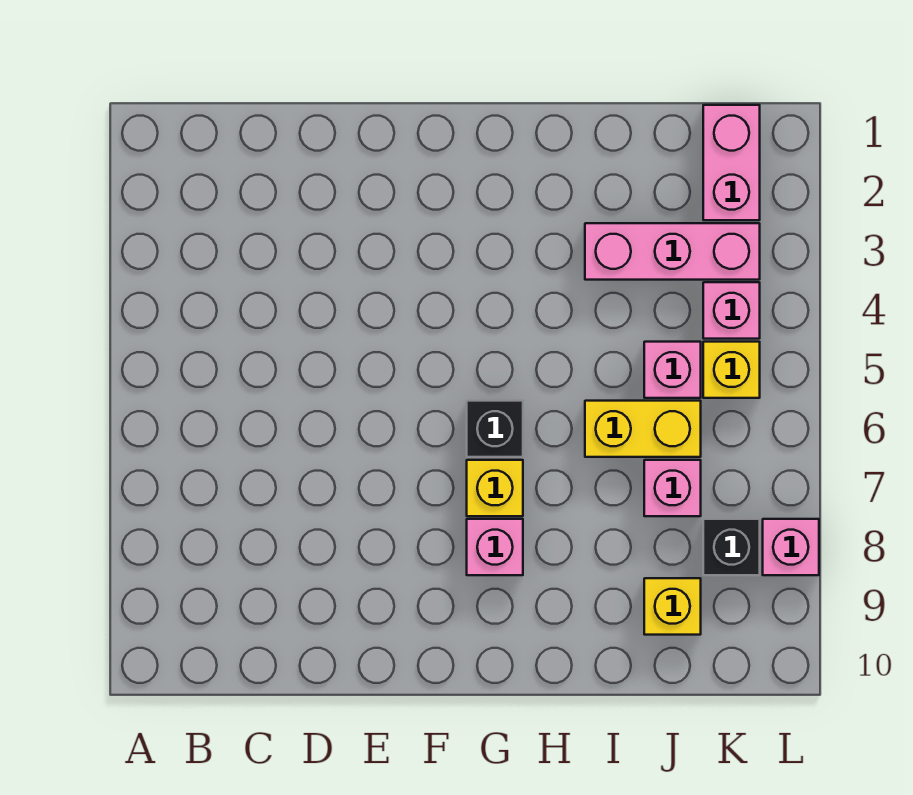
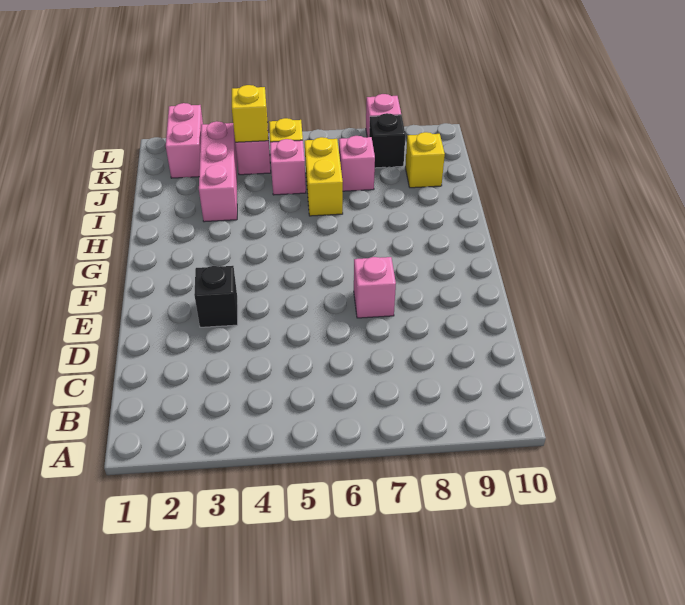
black 1x1 brick [467,401,523,457] -> black 1x1 brick moved to [194,266,238,327]
yellow 1x1 brick [467,460,523,516] -> yellow 1x1 brick moved to [232,85,268,142]
pink 1x1 brick [467,519,523,575] -> pink 1x1 brick moved to [354,257,396,318]
pink 1x2 brick [703,105,760,220] -> pink 1x2 brick turned to [166,103,203,178]

